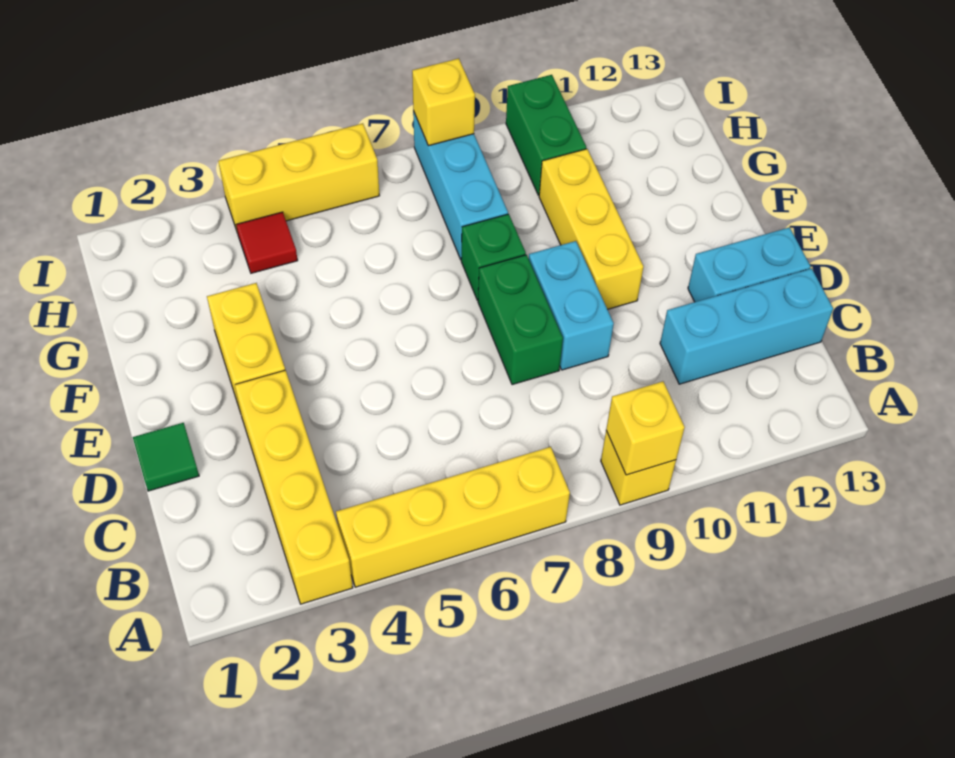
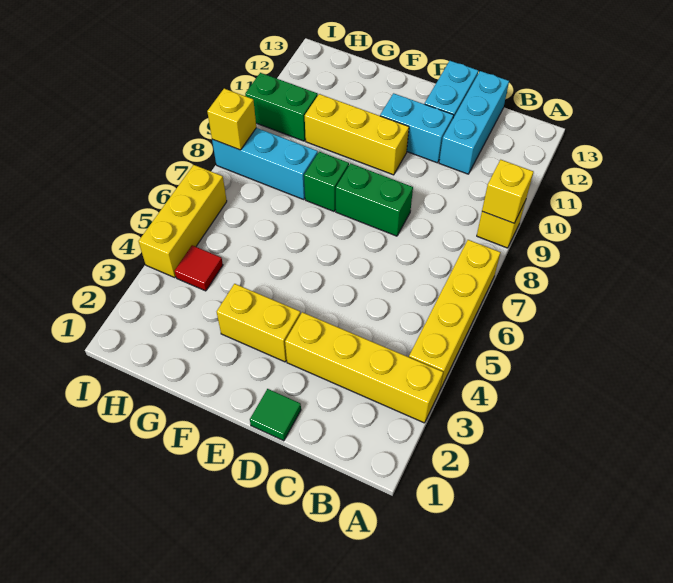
cyan 1x2 brick [529,241,614,370] -> cyan 1x2 brick moved to [380,93,453,163]

